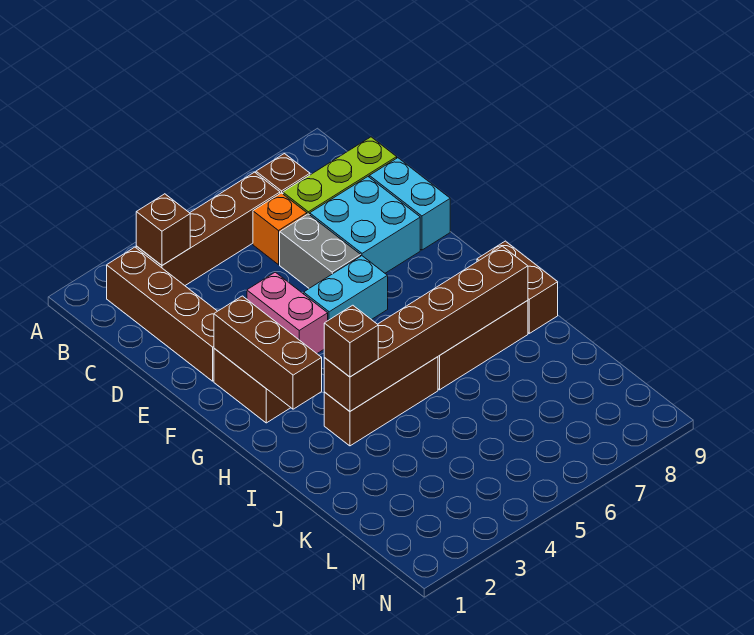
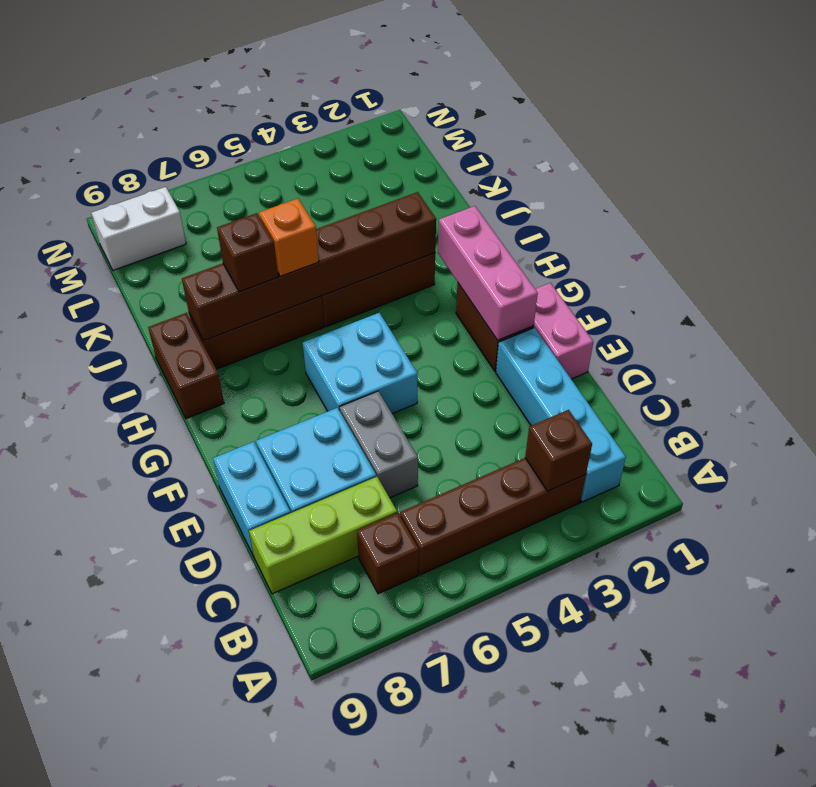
brown 1x4 brick [107,247,217,381] -> cyan 1x4 brick [496,328,626,502]
orange 1x1 brick [253,193,307,265] -> orange 1x1 brick moved to [259,198,319,276]
pink 1x2 brick [247,272,328,353] -> pink 1x2 brick moved to [534,283,593,379]
brown 1x3 brick [214,296,322,409] -> pink 1x3 brick [438,206,538,340]
cyan 1x2 brick [304,256,388,320] -> cyan 2x2 brick [303,313,418,414]
brown 1x1 brick [324,305,378,377] -> brown 1x1 brick moved to [217,213,278,292]
none -> white 1x2 brick [92,187,186,270]

